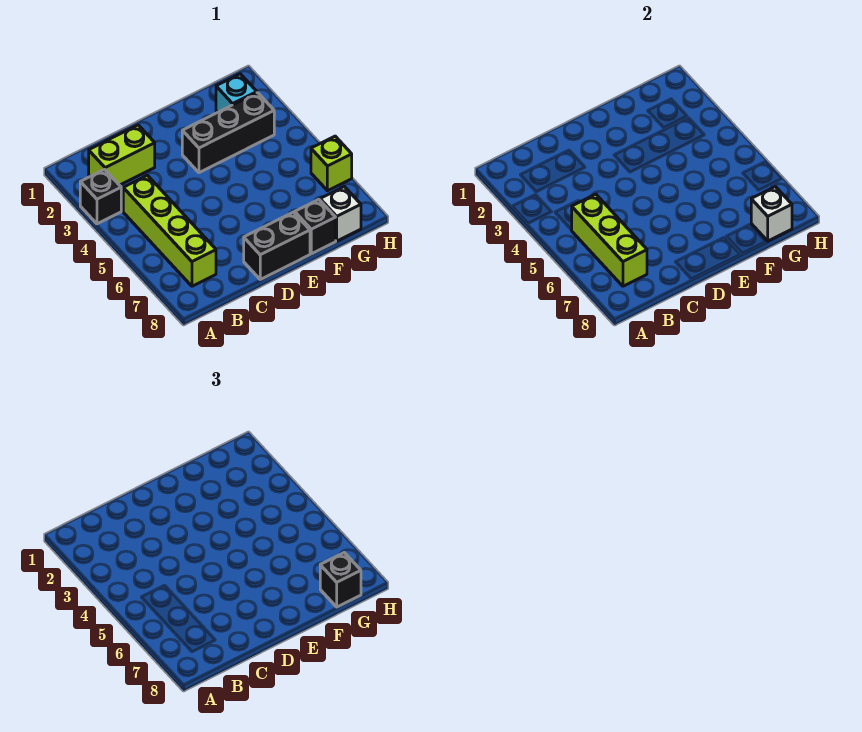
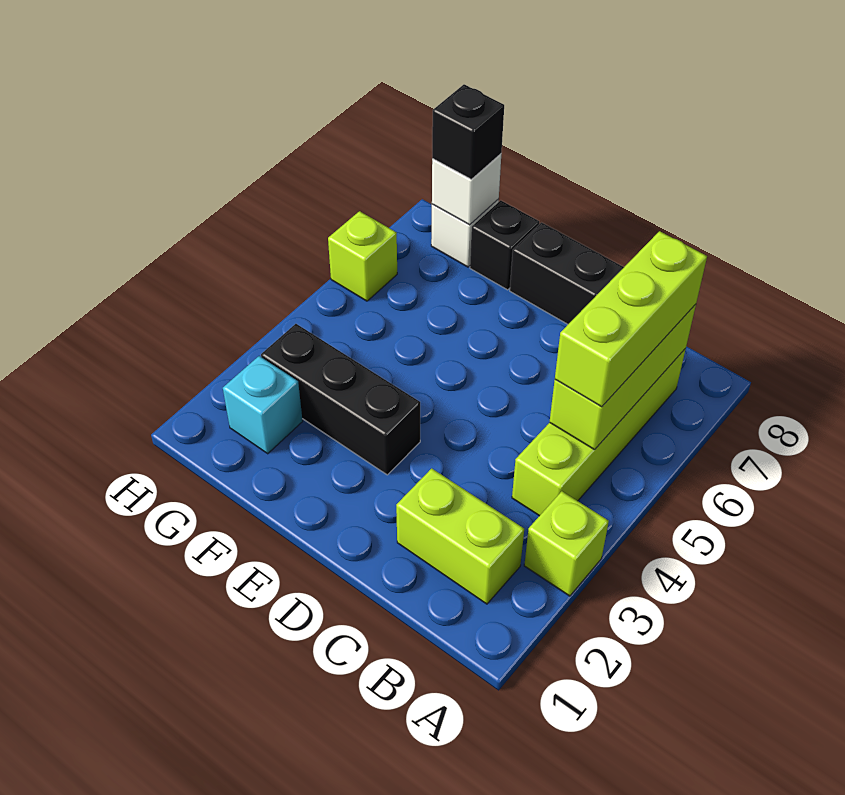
black 1x1 brick [80,169,121,224] -> lime 1x1 brick [524,491,609,596]
none -> lime 1x3 brick [555,231,707,407]

